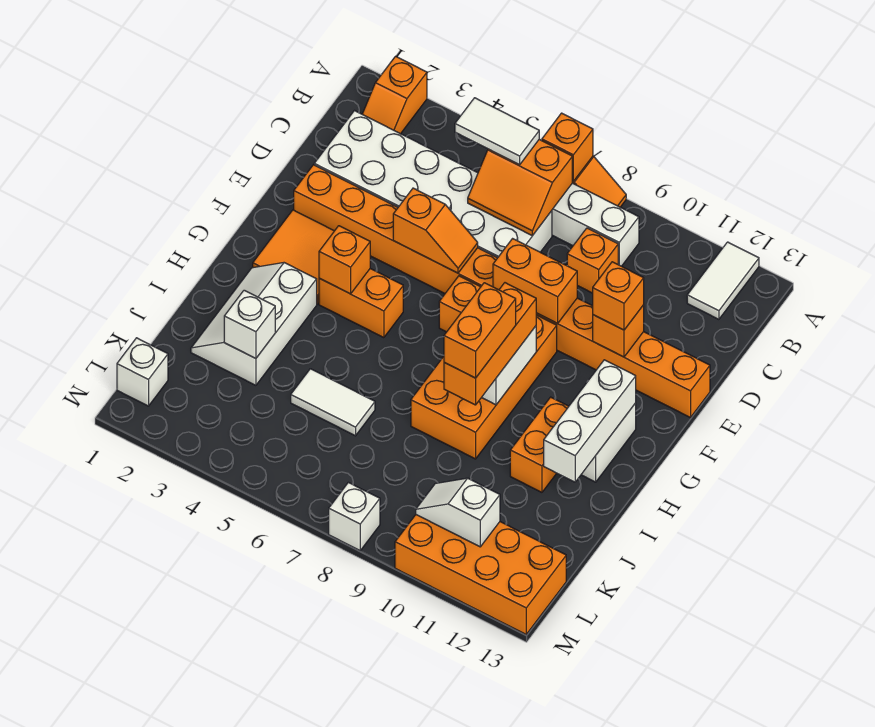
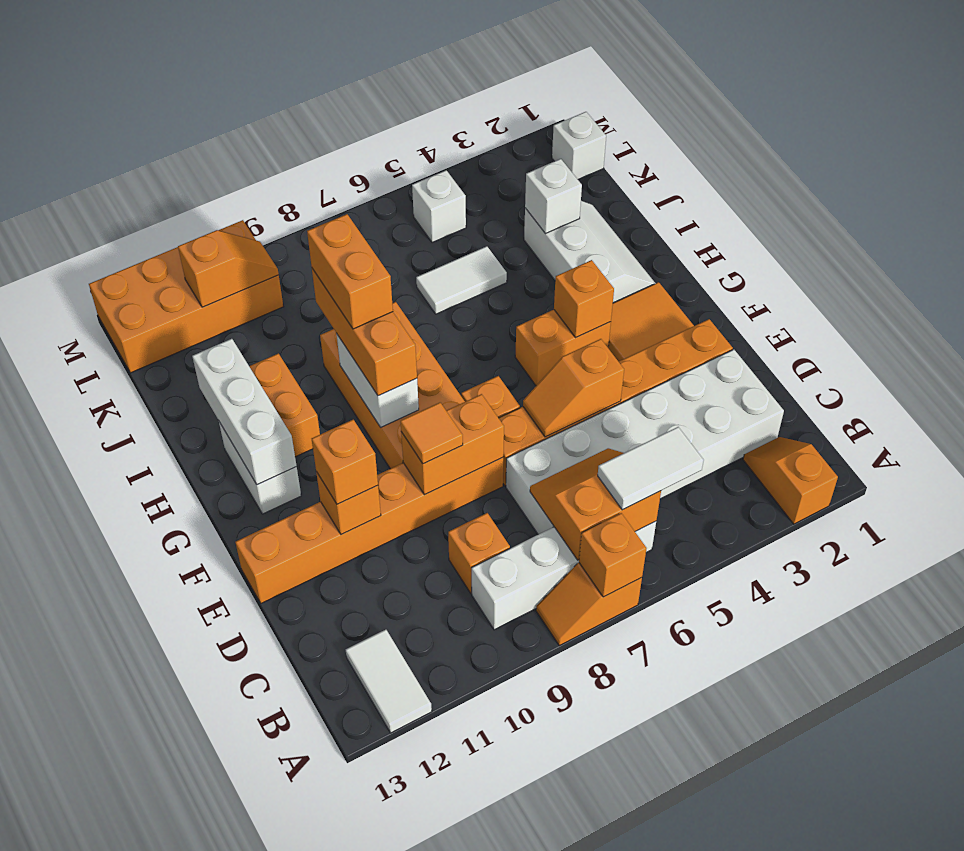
none -> orange 1x1 tile [400,403,463,464]
white 1x2 slope [416,478,500,547] -> orange 1x2 slope [178,230,279,307]
white 1x1 brick [329,482,380,550] -> white 1x1 brick moved to [412,170,466,243]

